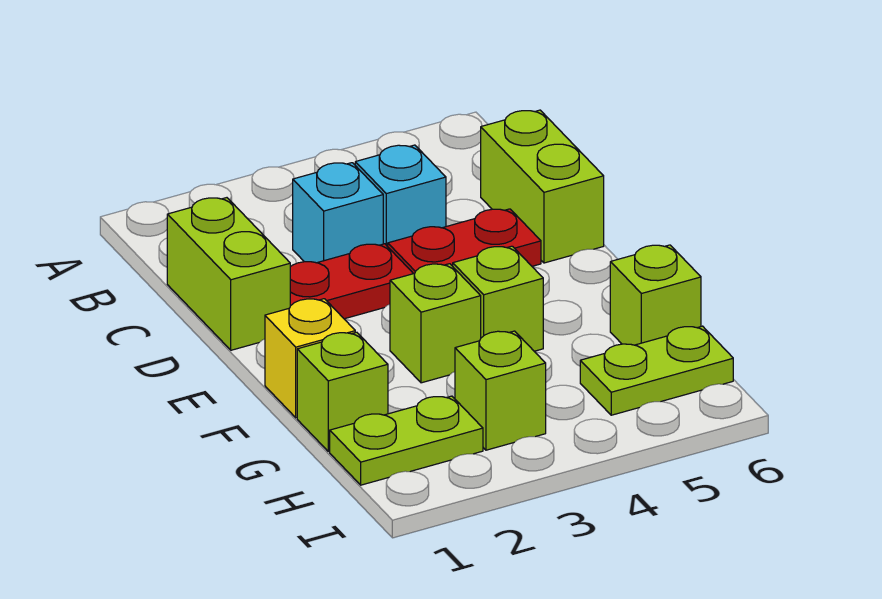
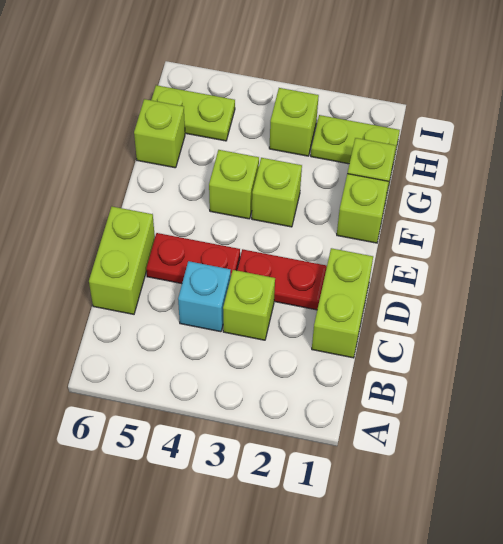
cyan 1x1 brick [293,163,383,263] -> lime 1x1 brick [223,270,275,340]
yellow 1x1 brick [265,299,355,418] -> lime 1x1 brick [337,174,389,243]

